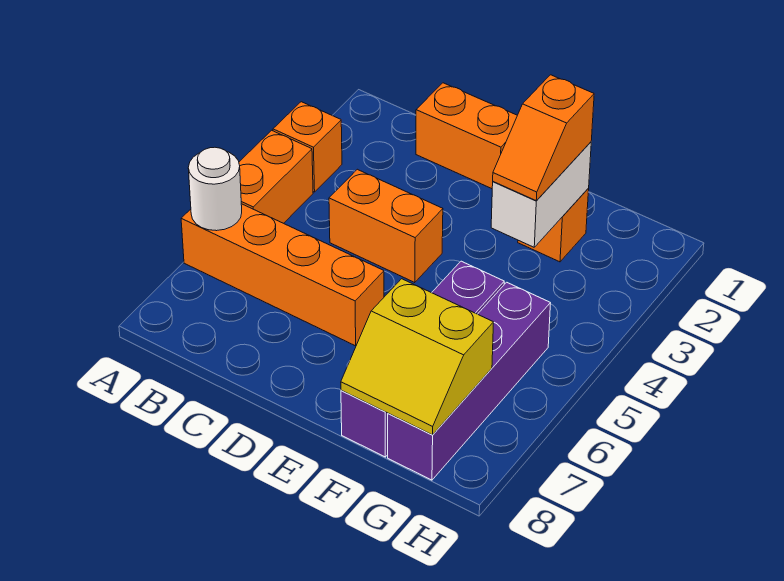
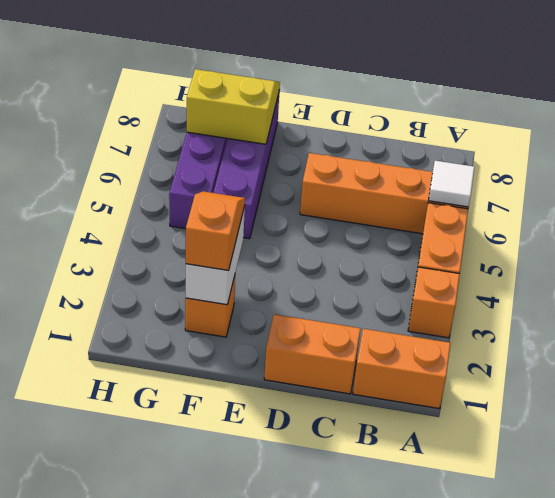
white 1x1 round brick [188,147,242,231] -> white 1x1 tile [429,161,474,207]
orange 1x2 brick [329,169,443,283] -> orange 1x2 brick moved to [353,329,451,409]

